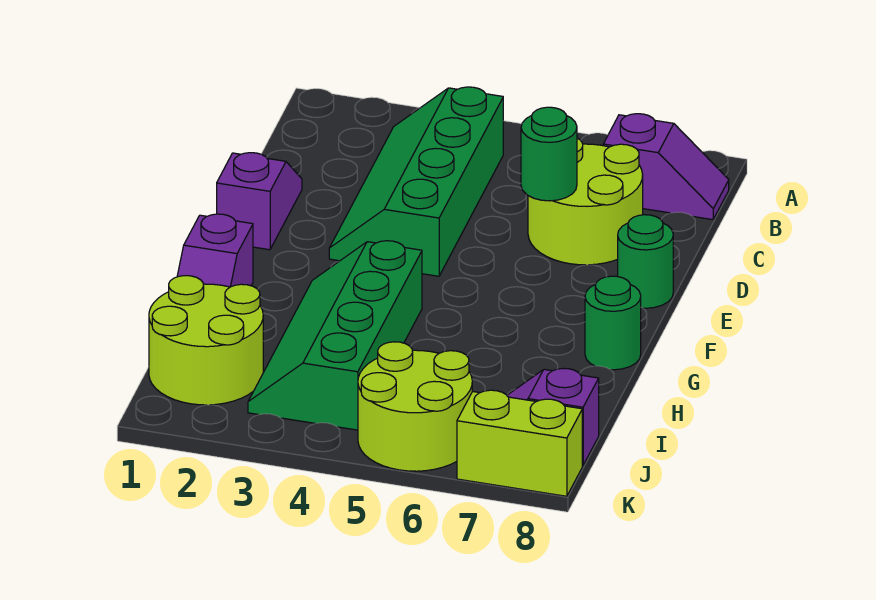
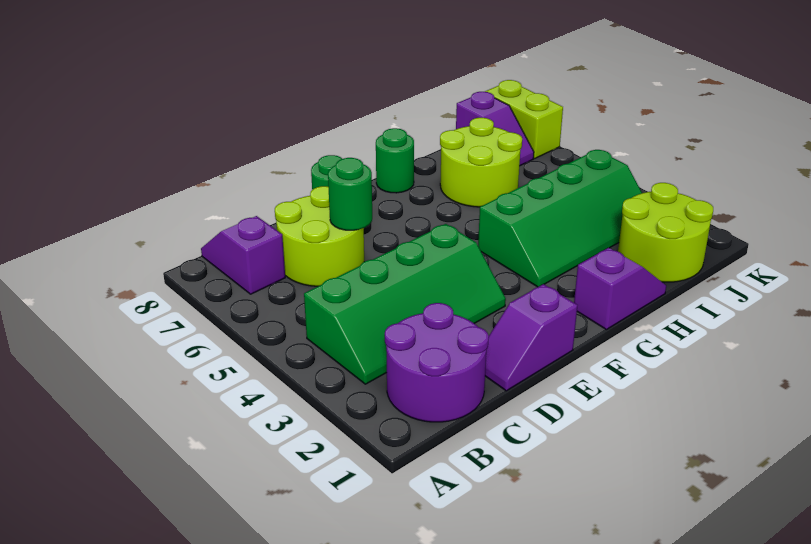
none -> purple 2x2 round brick [385,303,489,422]
lime 2x2 round brick [358,342,472,471] -> lime 2x2 round brick moved to [440,118,522,207]

